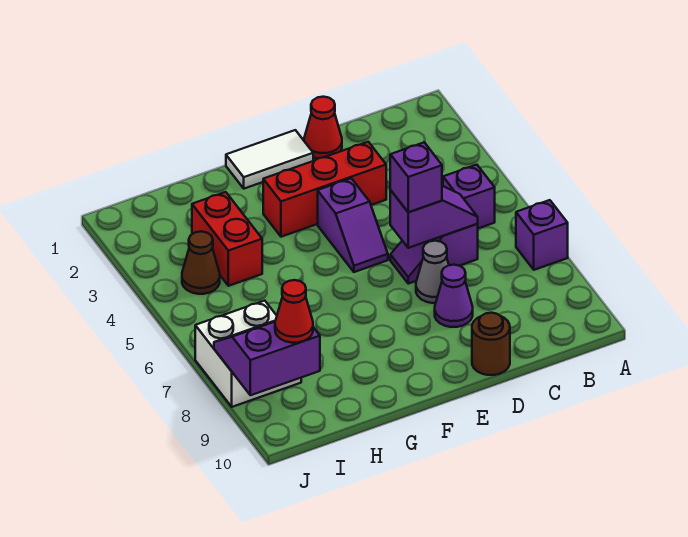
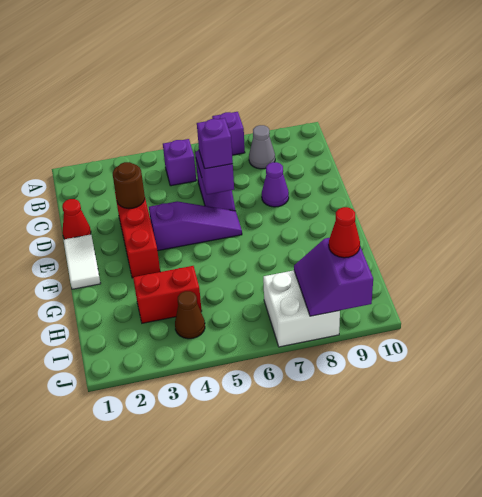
grey 1x1 cone [416,241,449,303] -> grey 1x1 cone moved to [249,125,275,169]
brown 1x1 round brick [472,313,510,375] -> brown 1x1 round brick moved to [113,162,145,209]
purple 1x2 slope [318,178,388,272] -> purple 1x3 slope [149,201,242,251]

